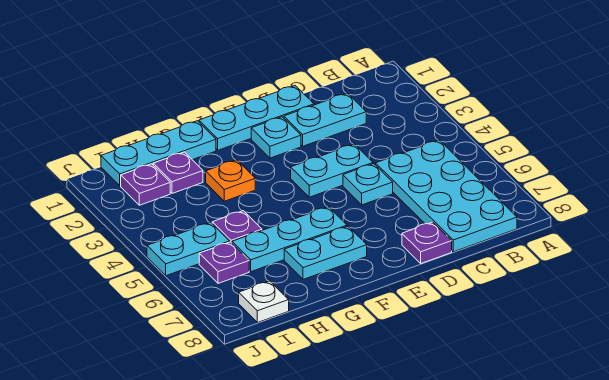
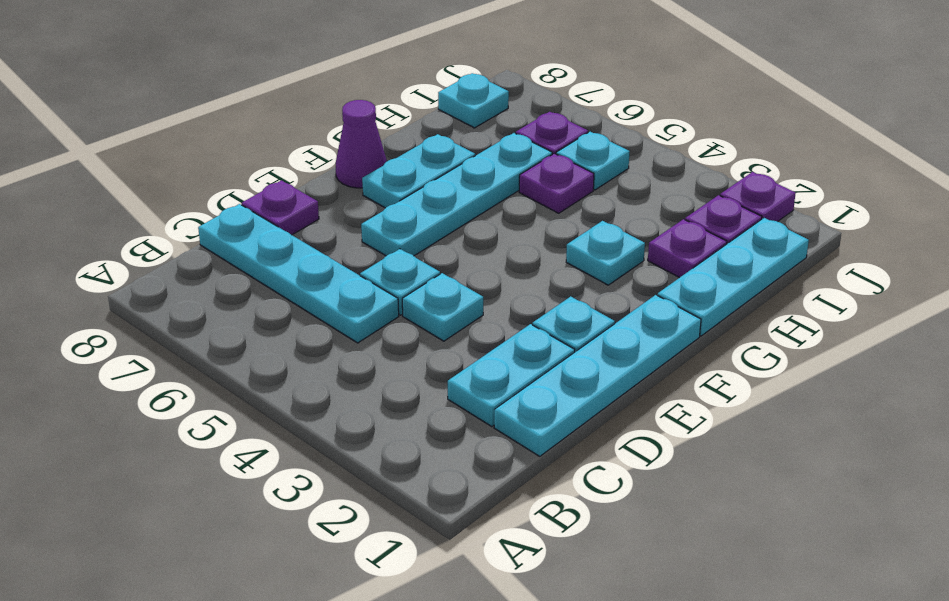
cyan 2x4 plate [376,140,517,252] -> cyan 1x4 plate [198,204,399,343]
cyan 1x3 plate [199,86,314,150] -> cyan 1x4 plate [494,295,701,456]
cyan 1x2 plate [291,144,373,197] -> cyan 1x1 plate [402,273,483,341]
cyan 1x3 plate [232,207,347,272] -> cyan 1x4 plate [361,133,552,256]
none -> purple 1x1 cone [336,100,387,188]
orange 1x1 plate [206,160,255,201] -> cyan 1x1 plate [566,221,645,285]
cyan 1x2 plate [147,222,230,276] -> cyan 1x1 plate [556,132,630,190]
white 1x1 plate [239,281,289,323] -> cyan 1x1 plate [438,73,509,128]
none -> purple 1x1 plate [720,172,796,222]

